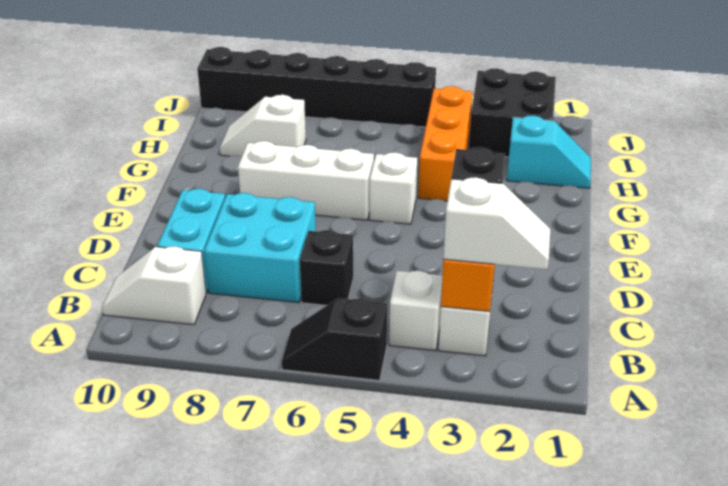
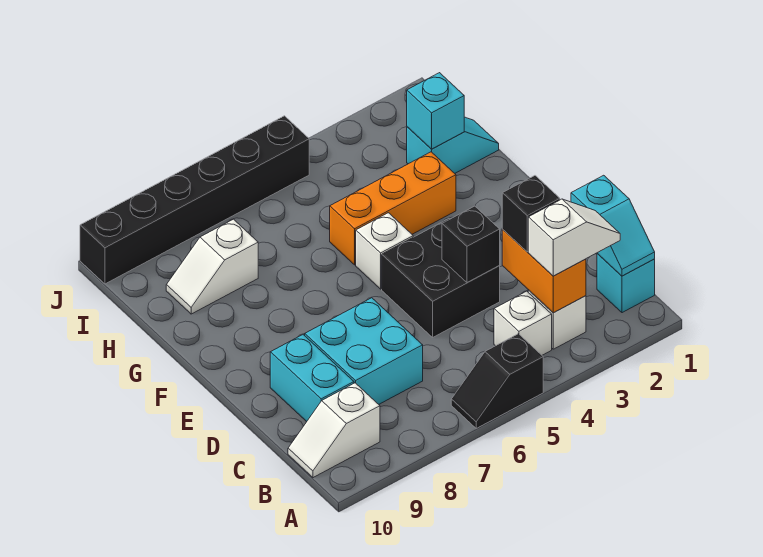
none -> cyan 1x1 brick [597,253,655,313]
none -> cyan 1x2 slope [571,175,655,276]
black 1x1 brick [300,230,353,305] -> black 1x1 brick moved to [442,206,500,282]
white 1x3 brick [238,141,374,220] -> none
orange 1x3 brick [418,86,472,201] -> orange 1x3 brick turned to [330,152,456,265]
none -> cyan 1x1 brick [407,73,464,149]
black 2x2 brick [469,69,556,157] -> black 2x2 brick moved to [382,218,500,337]

